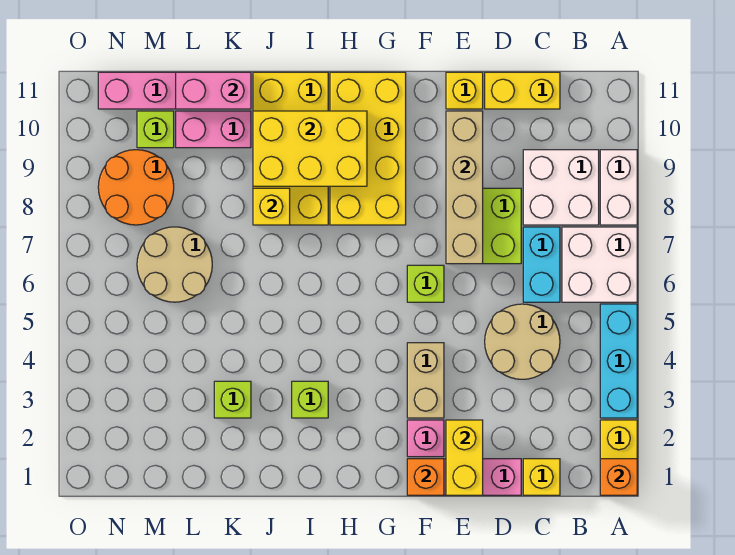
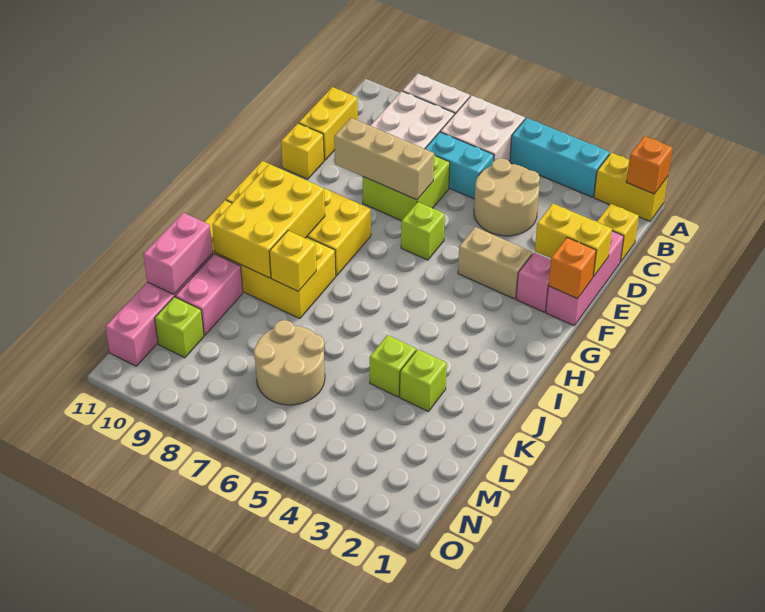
tan 1x4 brick [446,111,483,264] -> tan 1x3 brick [334,118,434,200]
lime 1x1 brick [292,381,328,418] -> lime 1x1 brick moved to [370,335,416,397]
orange 2x2 round brick [98,150,174,225] -> none

